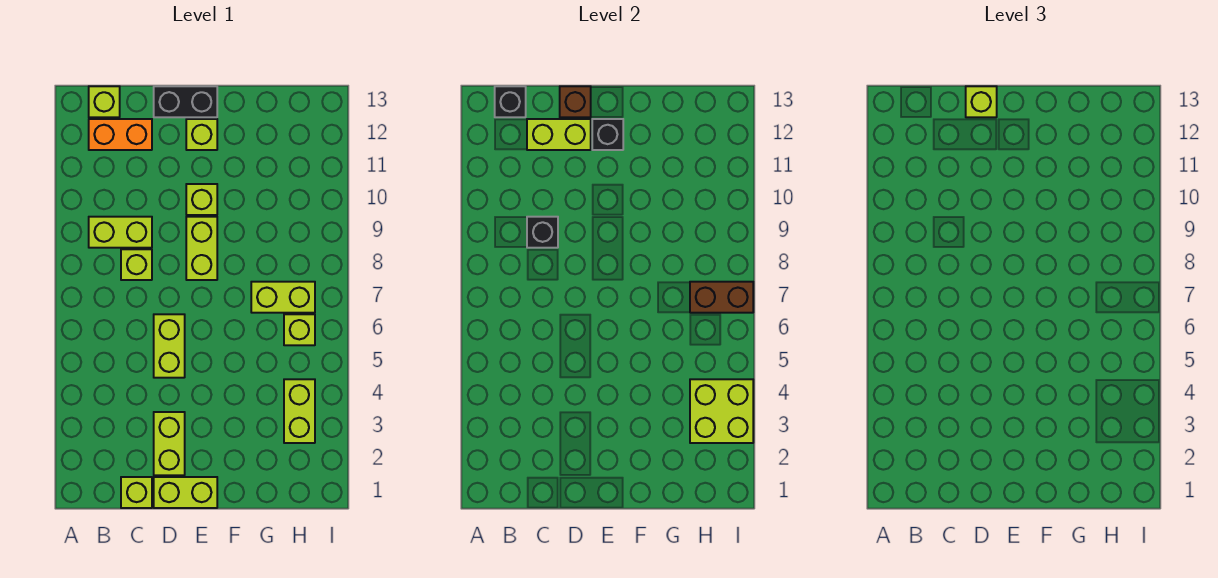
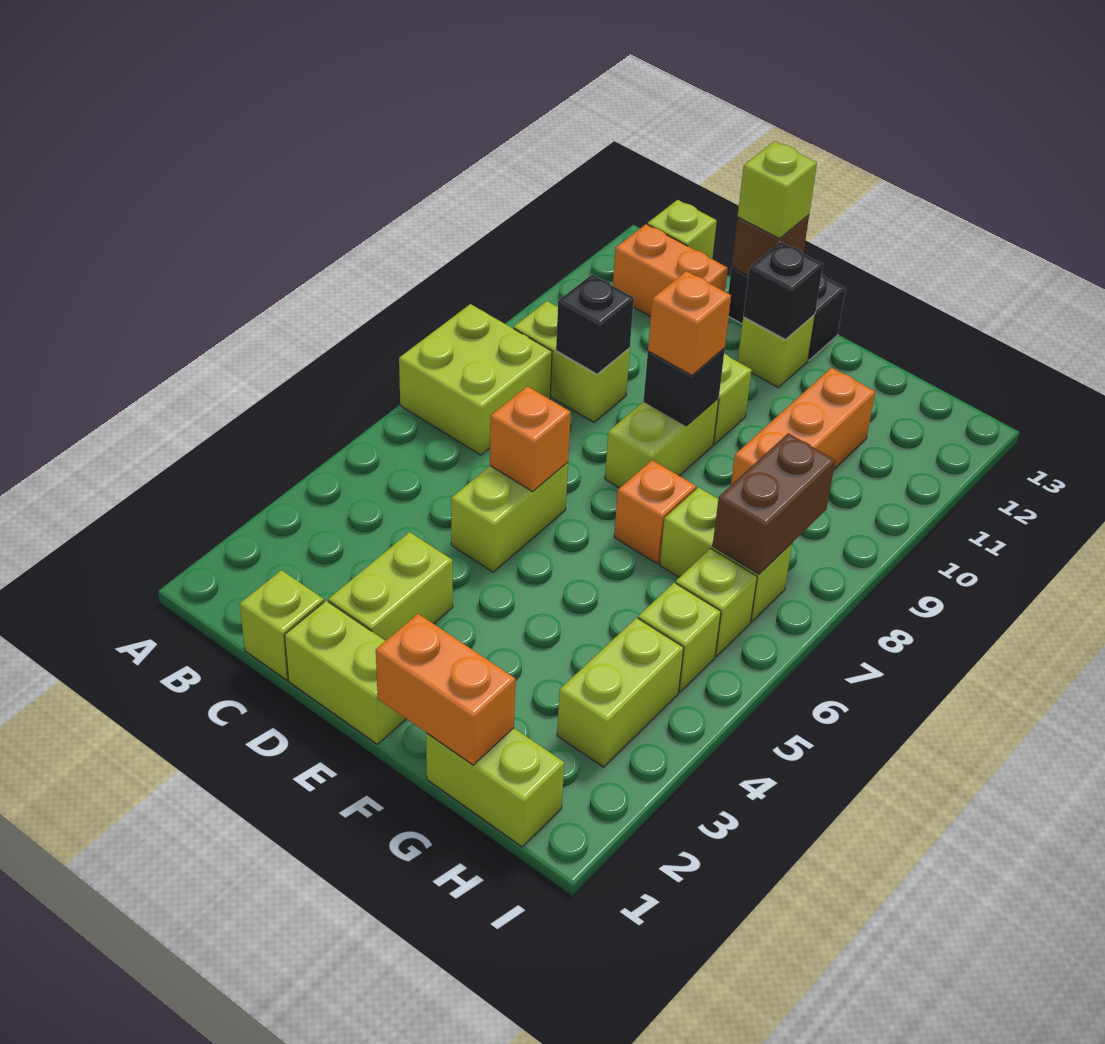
black 1x1 brick [495,86,526,117] -> black 1x1 brick moved to [644,348,725,426]
lime 1x1 brick [121,249,152,280] -> lime 1x1 brick moved to [638,583,721,692]
lime 1x2 brick [527,119,591,150] -> lime 1x2 brick moved to [426,728,564,847]
none -> orange 1x1 brick [490,386,571,492]
none -> orange 1x1 brick [648,271,731,375]
none -> orange 1x2 brick [376,614,515,765]
none -> orange 1x1 brick [614,460,696,564]
none -> orange 1x3 brick [731,368,875,485]
lime 2x2 brick [690,379,753,443] -> lime 2x2 brick moved to [399,304,552,455]
brown 1x2 brick [690,282,753,313] -> brown 1x2 brick turned to [713,433,835,574]

